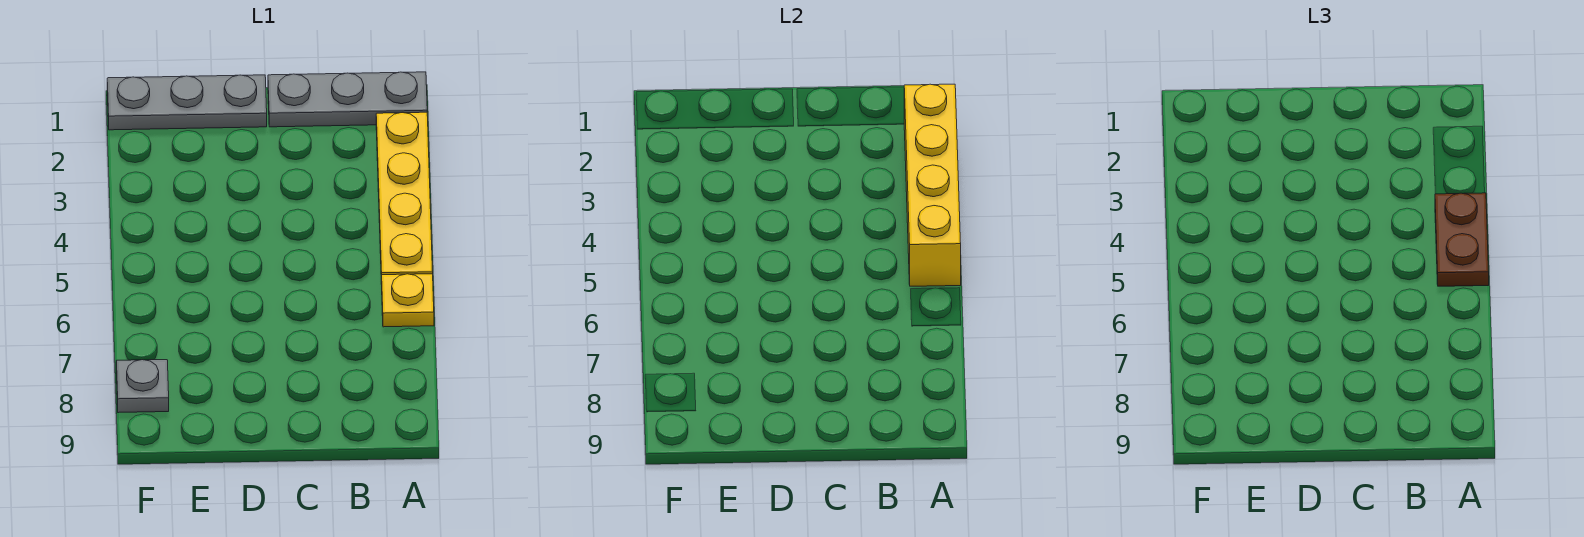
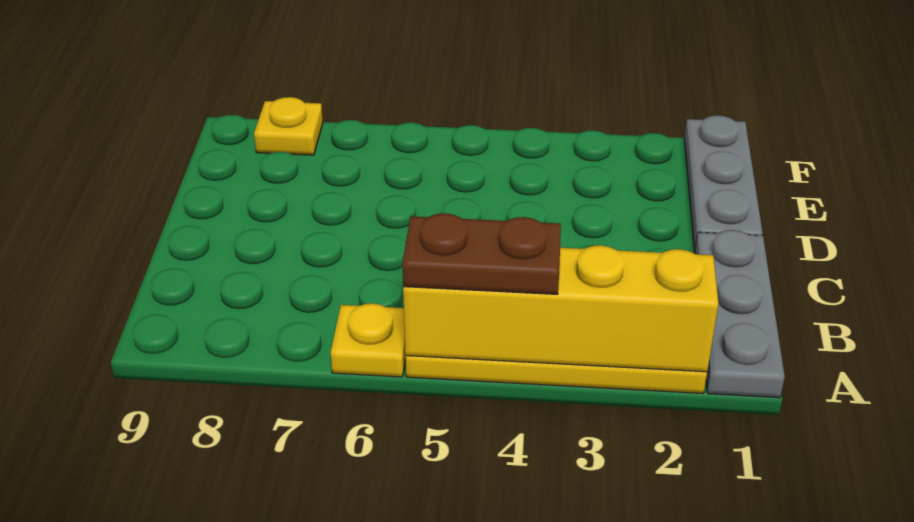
grey 1x1 plate [116,360,169,413] -> yellow 1x1 plate [254,97,323,155]

